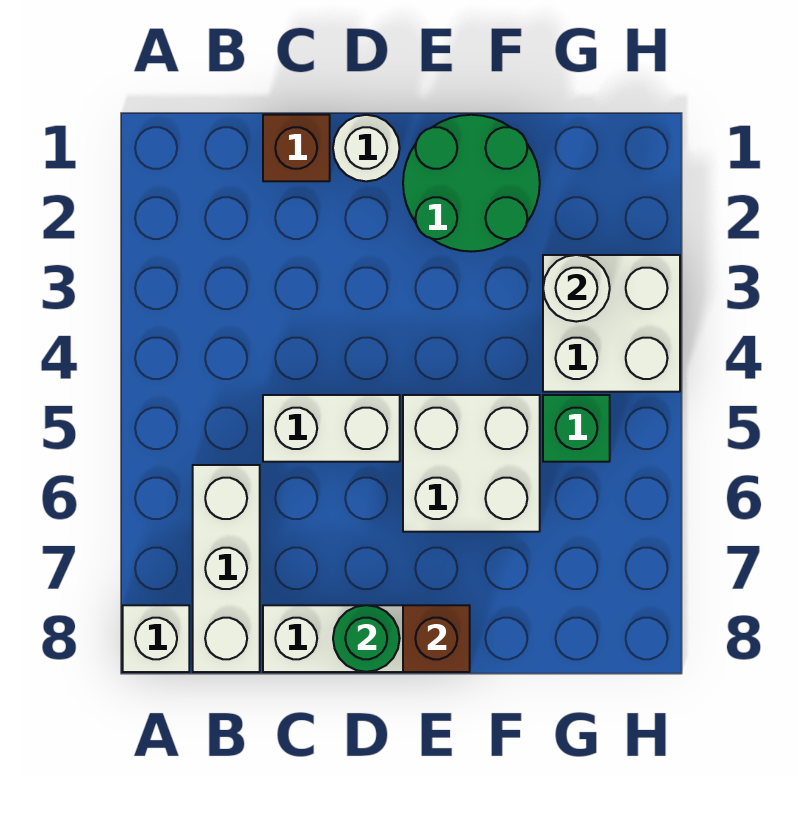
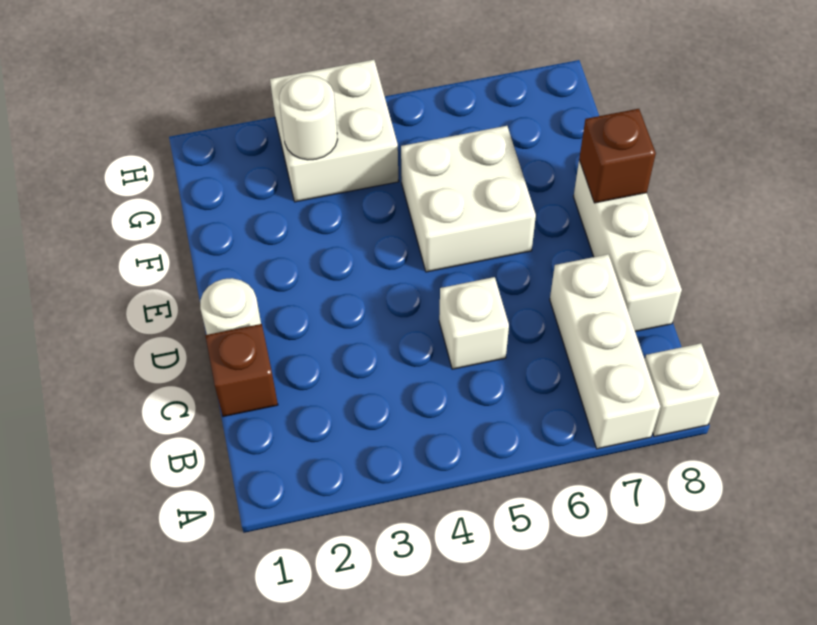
white 1x3 brick [193,465,260,672] -> white 1x3 brick turned to [550,254,660,449]
white 1x2 brick [263,395,400,462] -> white 1x1 brick [439,277,509,369]
green 1x1 round brick [333,605,400,672] -> none
green 2x2 round brick [403,115,540,252] -> none
green 1x1 brick [543,395,610,462] -> none

